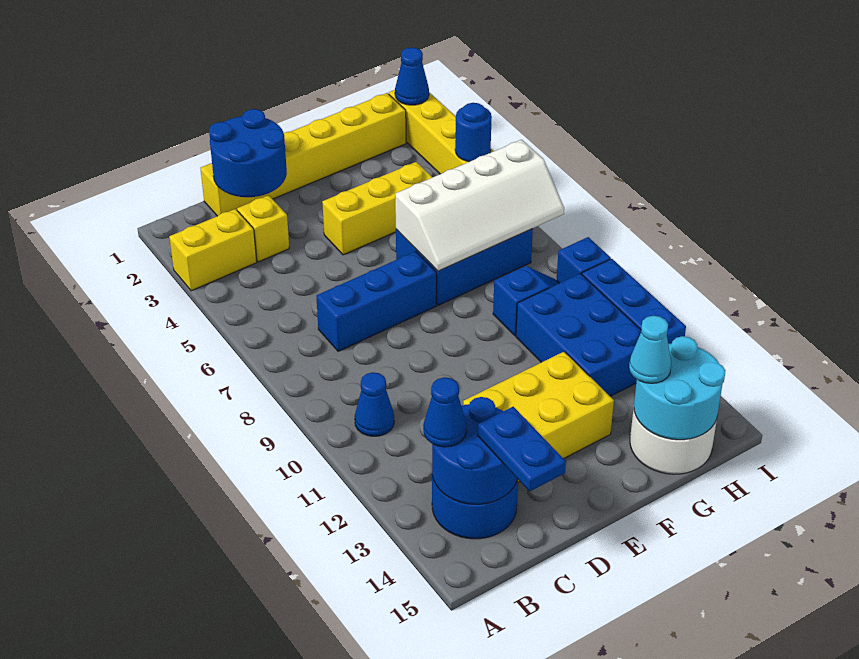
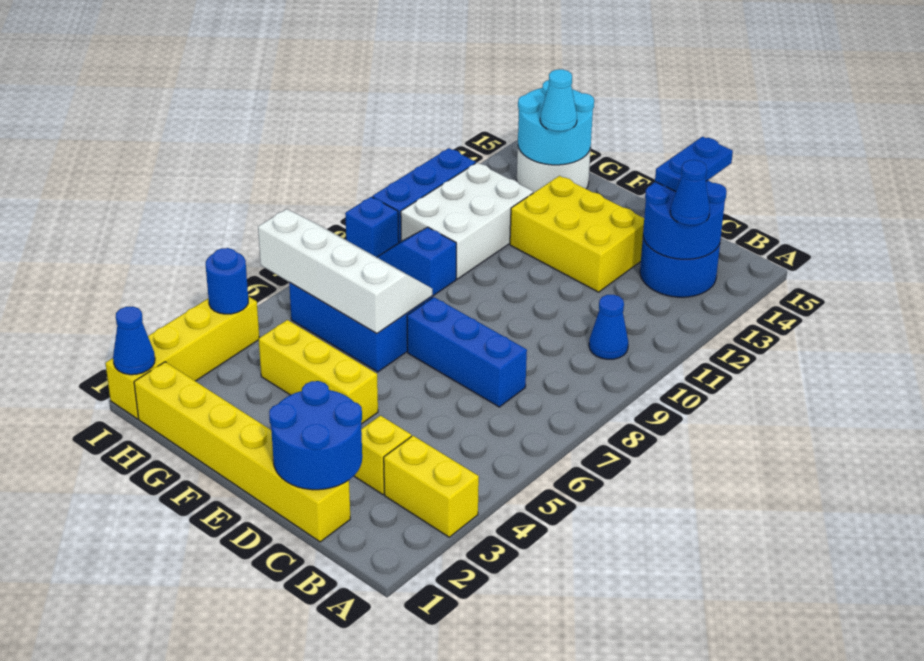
blue 2x3 brick [516,273,641,396] -> white 2x3 brick [401,163,533,279]

